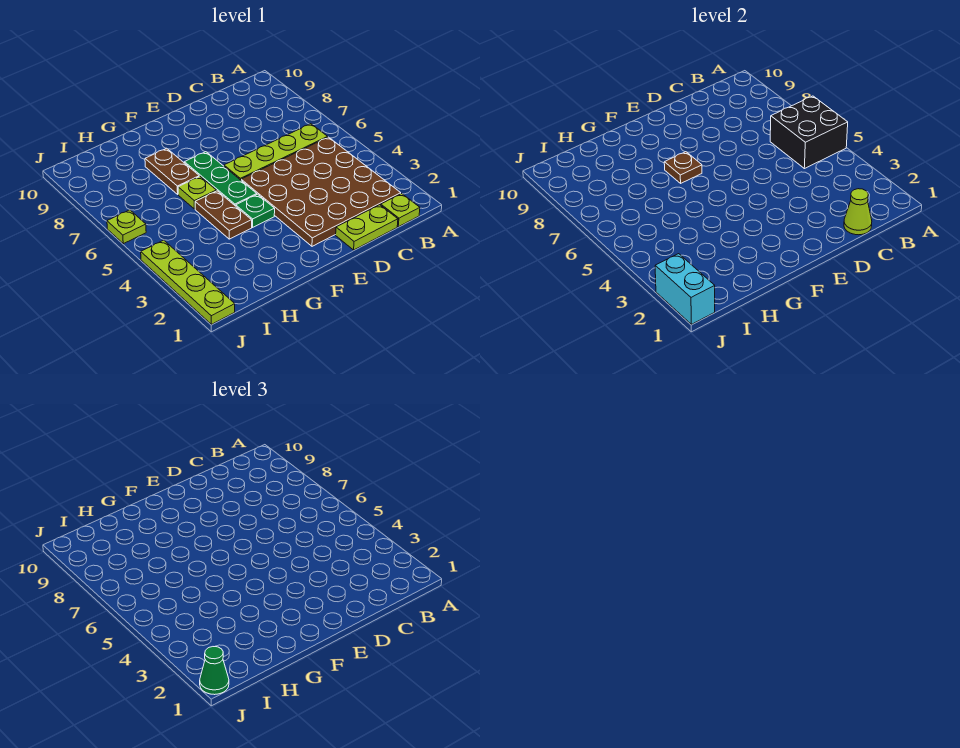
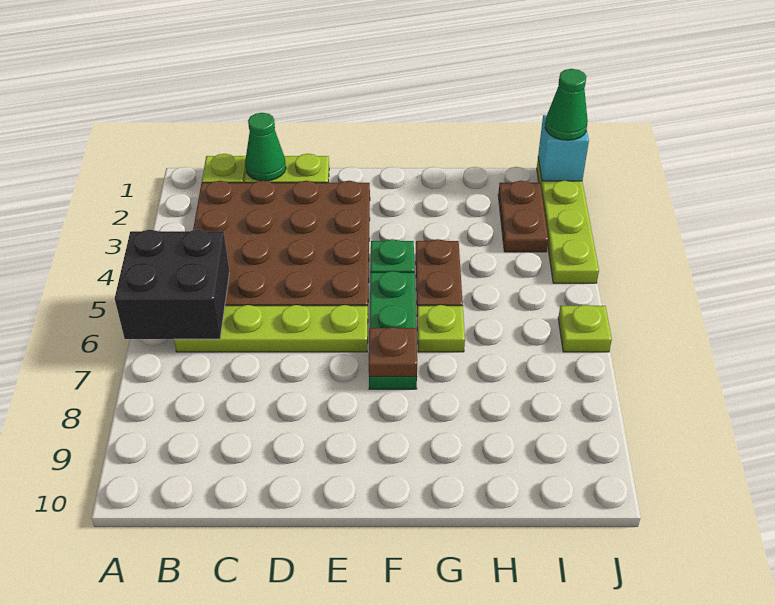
lime 1x1 cone [844,189,872,235] -> green 1x1 cone [245,113,286,181]
brown 1x2 plate [145,148,199,194] -> brown 1x2 plate moved to [498,181,548,252]
cyan 1x2 brick [655,254,715,324] -> cyan 1x1 brick [538,115,589,181]

